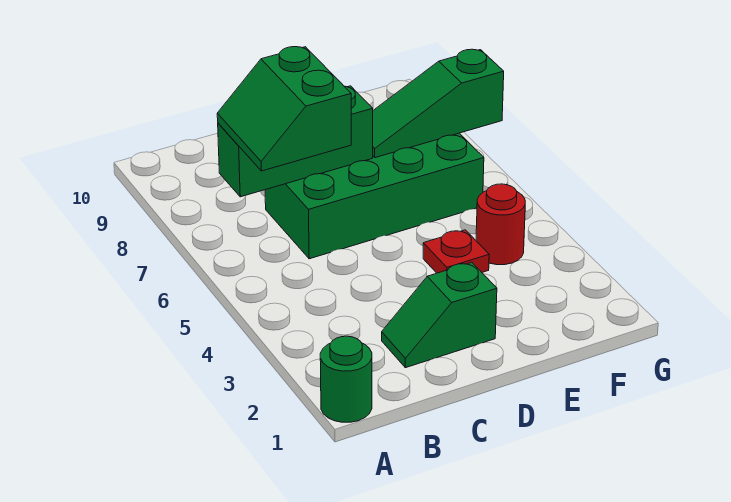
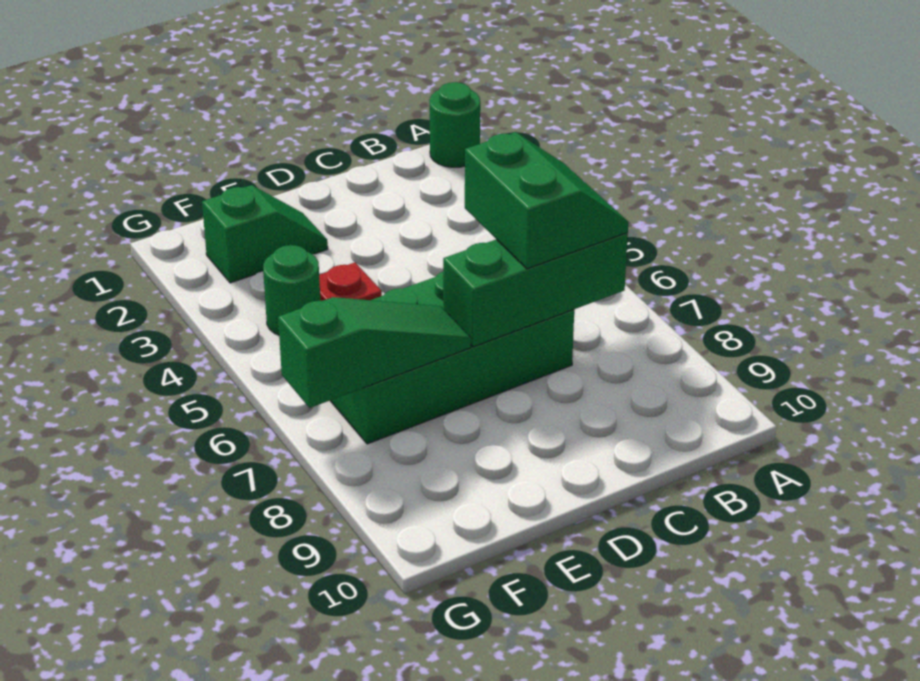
green 1x2 slope [382,263,497,368] -> green 1x2 slope moved to [202,185,328,283]
red 1x1 round brick [476,184,525,265] -> green 1x1 round brick [263,245,320,335]

